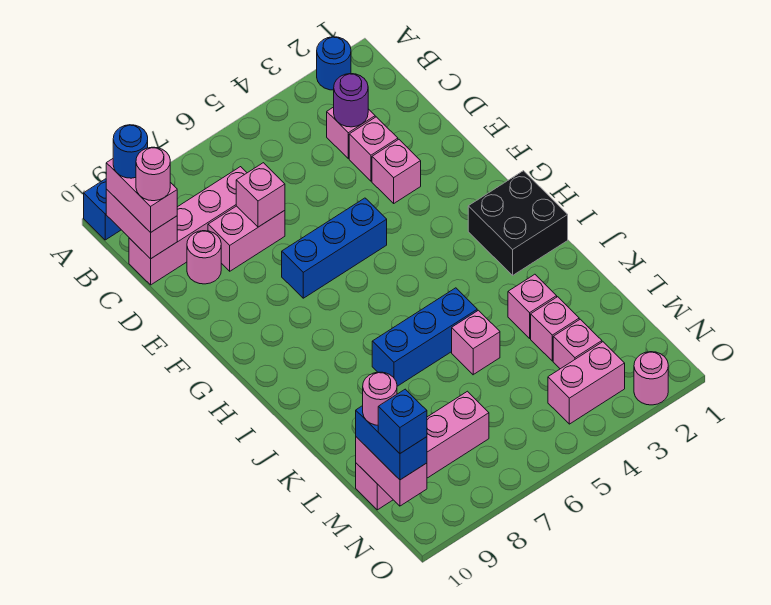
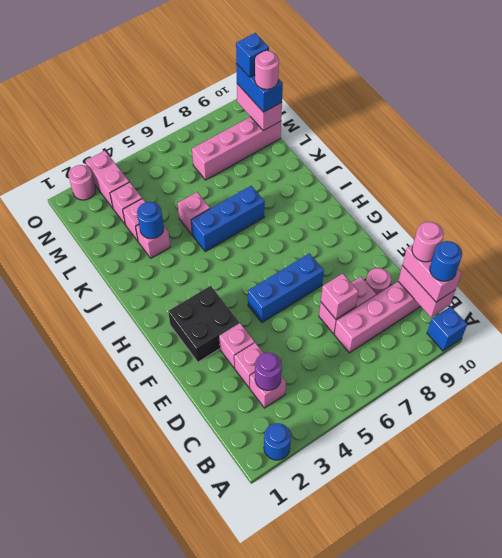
black 2x2 brick [468,171,568,275] -> black 2x2 brick moved to [168,286,239,362]
none -> blue 1x1 round brick [137,202,164,239]
pink 1x2 brick [548,342,625,424] -> pink 1x2 brick turned to [85,151,129,208]

